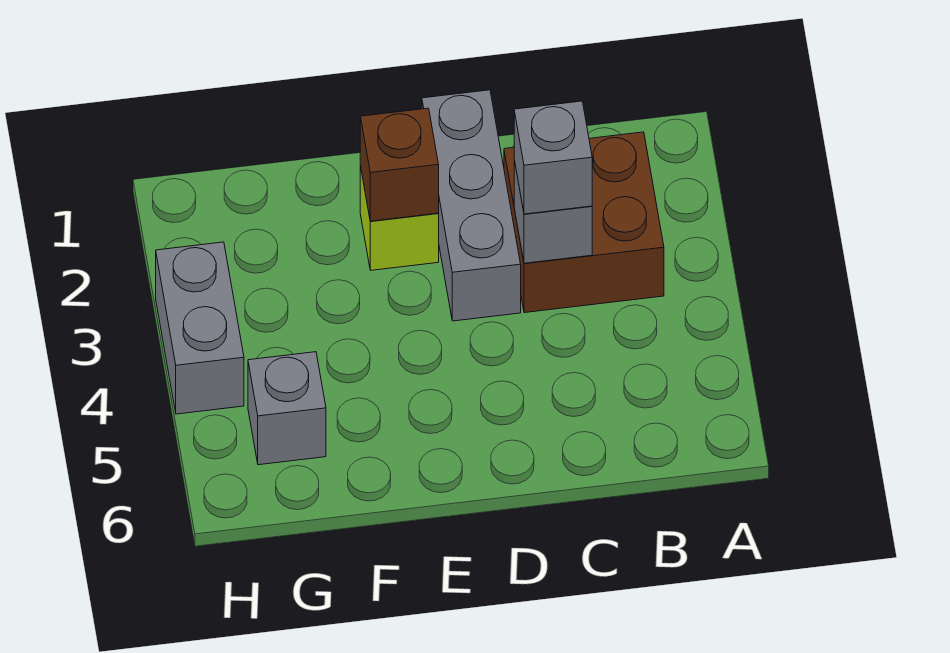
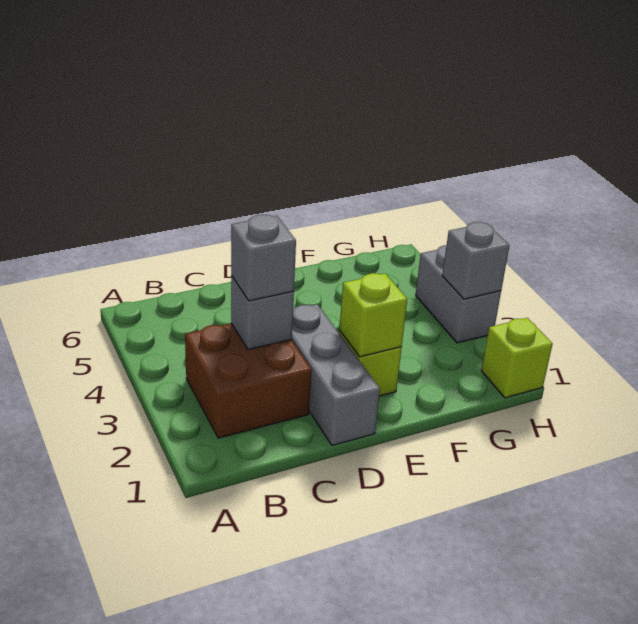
brown 1x1 brick [360,108,439,221] -> lime 1x1 brick [339,273,407,357]
grey 1x1 brick [248,352,326,465] -> grey 1x1 brick moved to [442,222,509,299]
none -> lime 1x1 brick [481,318,552,398]

